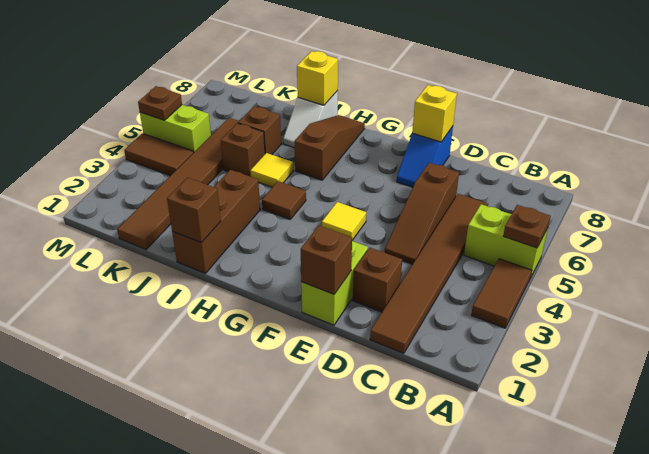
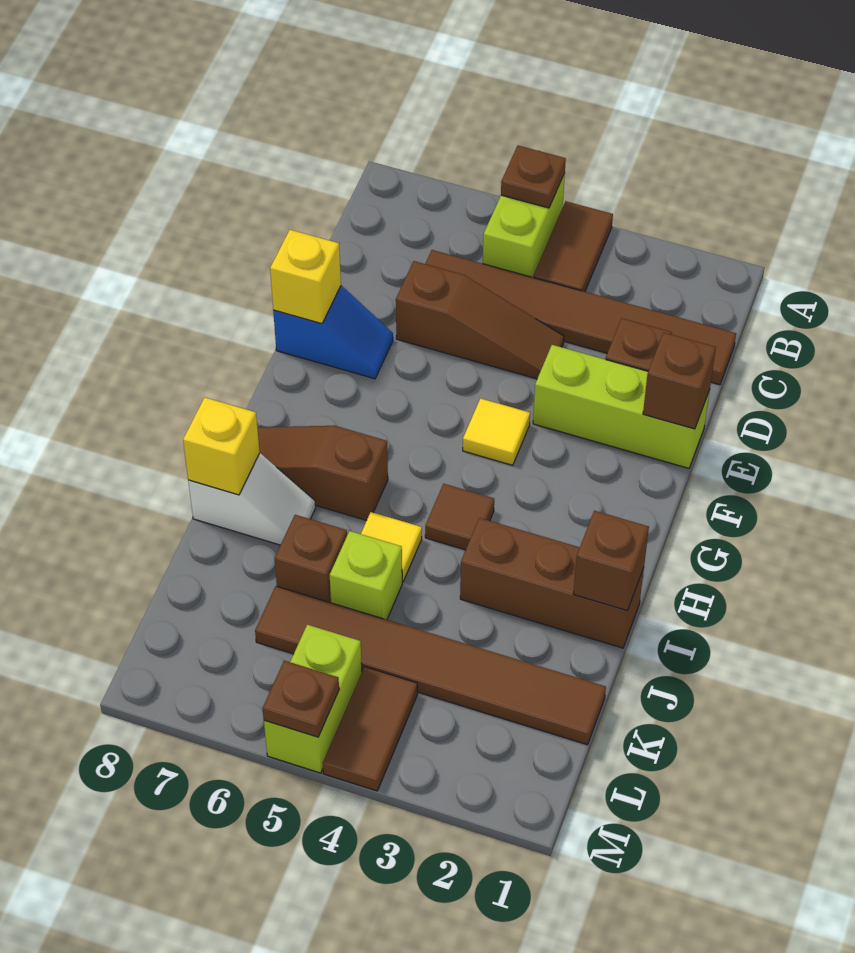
brown 1x2 tile [471,259,532,328] -> brown 1x2 tile turned to [533,201,613,292]
lime 1x2 brick [301,241,368,325] -> lime 1x3 brick [533,345,710,468]
brown 1x1 brick [221,123,265,177] -> lime 1x1 brick [330,531,402,620]

